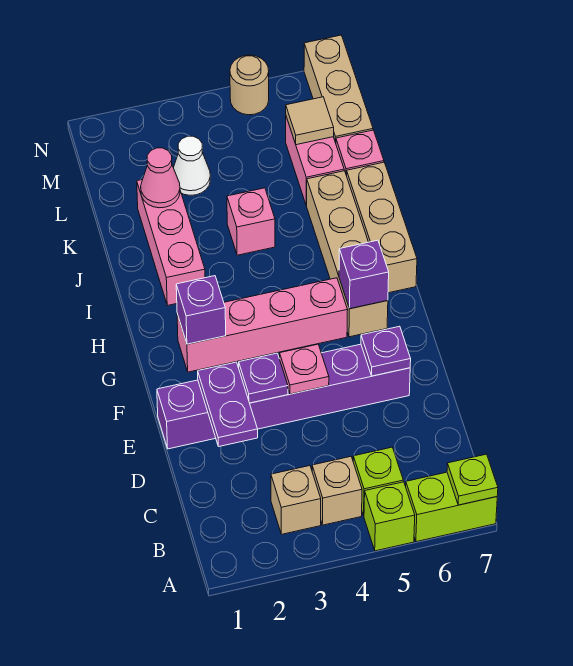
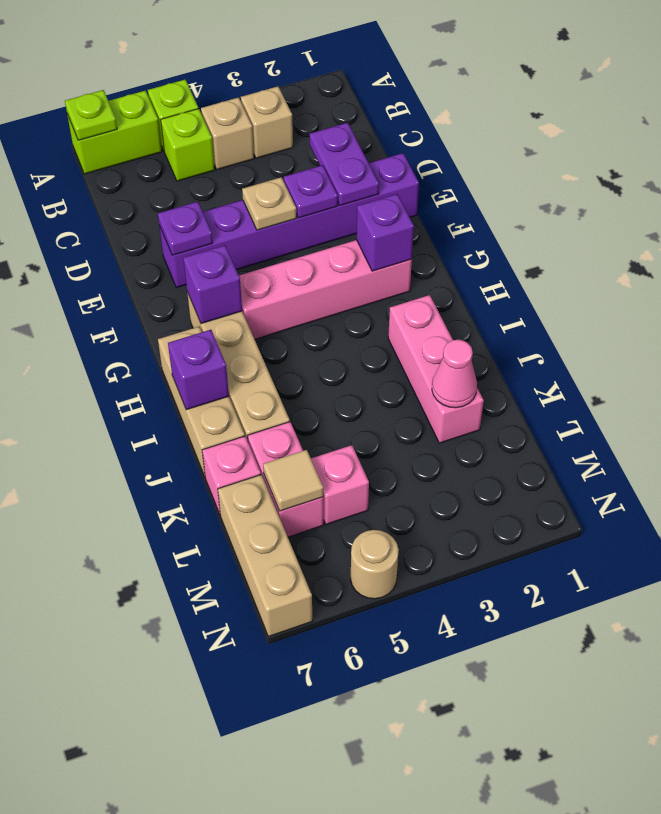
pink 1x1 plate [280,344,329,394] -> tan 1x1 plate [242,177,296,230]
none -> purple 1x1 brick [168,330,229,410]
pink 1x1 brick [227,188,275,255] -> pink 1x1 brick moved to [311,445,369,524]
white 1x1 cone [173,136,210,195] -> none

